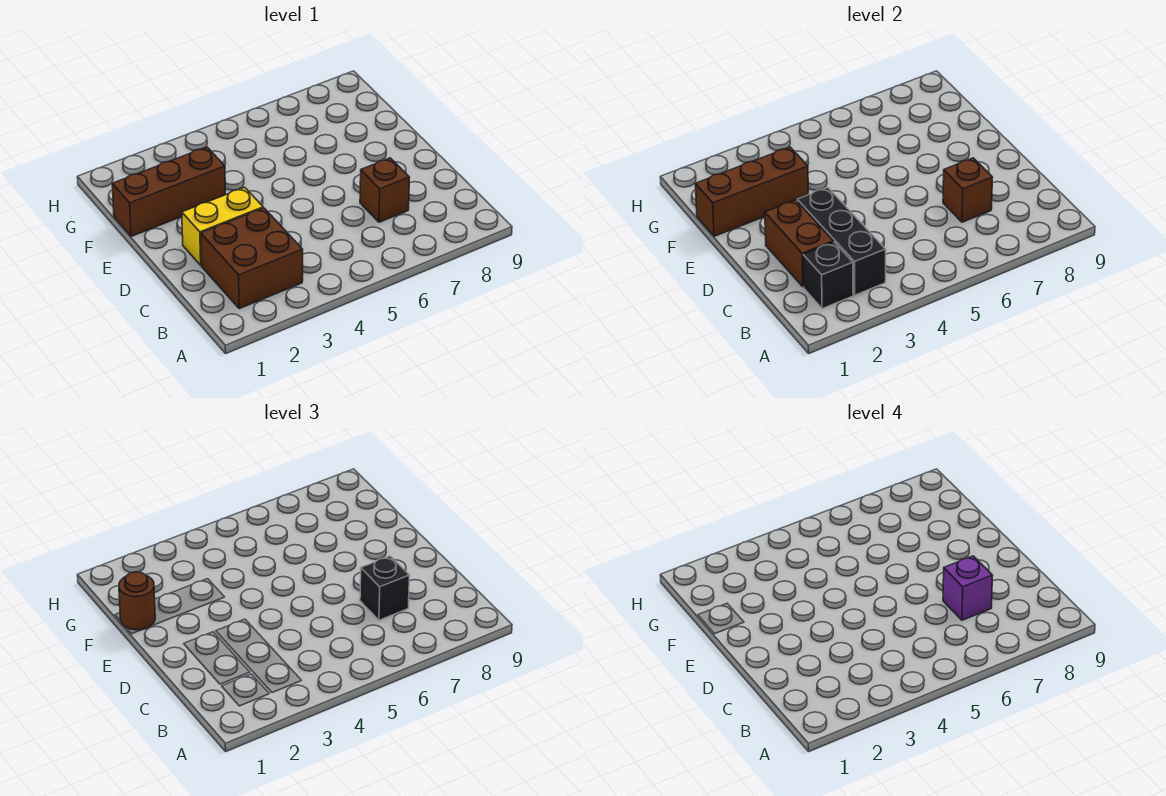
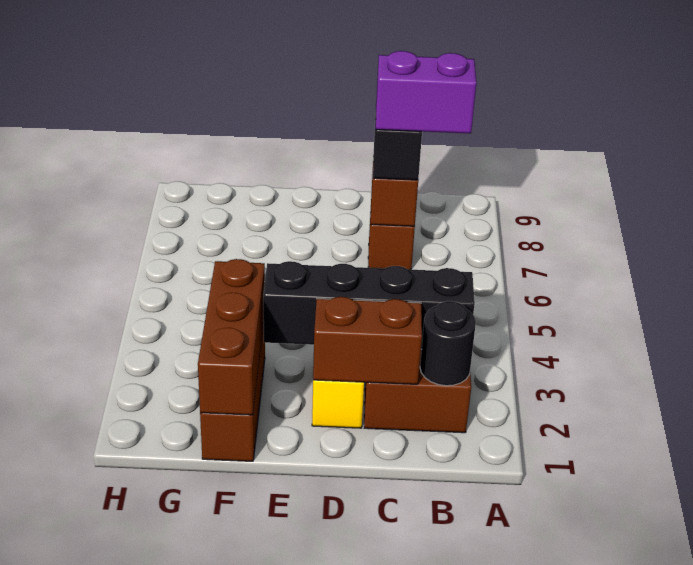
black 1x1 brick [803,242,853,309] -> black 1x1 round brick [420,301,476,386]
black 1x3 brick [797,187,886,295] -> black 1x4 brick [263,261,475,349]
purple 1x1 brick [943,556,993,620] -> purple 1x2 brick [376,51,476,133]
brown 1x1 round brick [119,572,155,630] -> none

